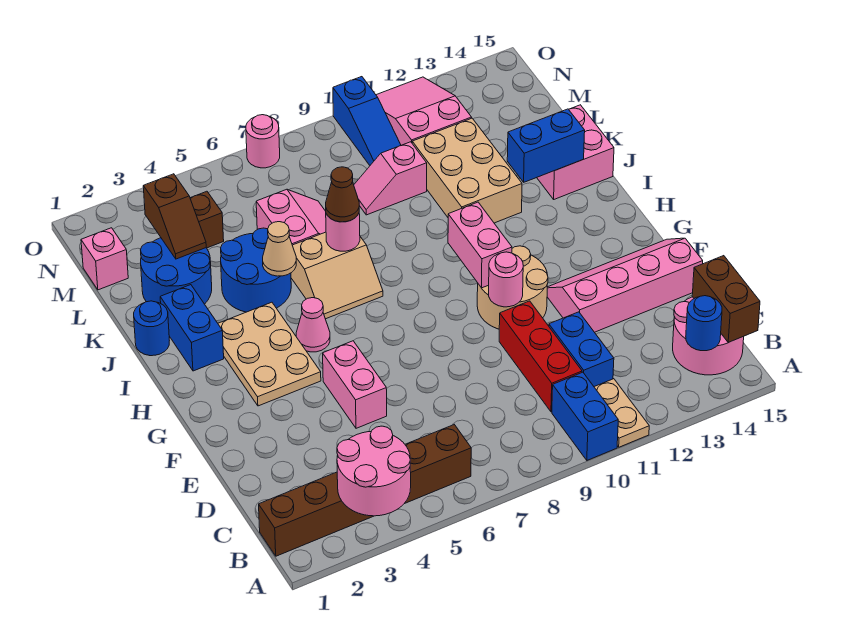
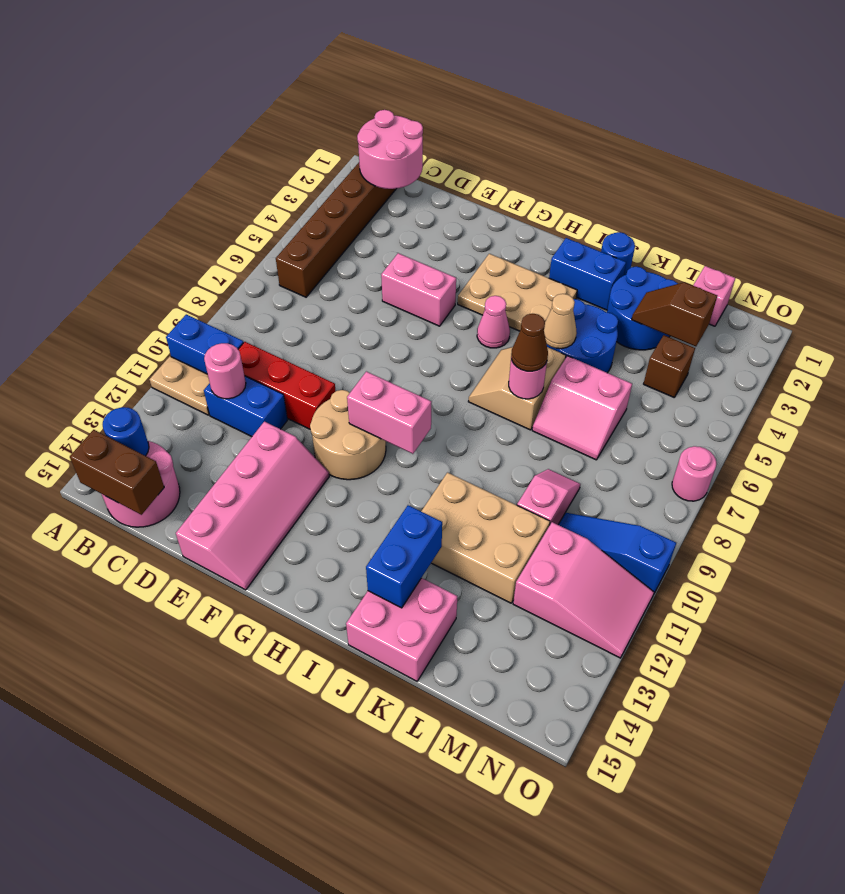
pink 2x2 round brick [337,426,411,516] -> pink 2x2 round brick moved to [357,110,423,189]
pink 1x1 round brick [489,252,523,307] -> pink 1x1 round brick moved to [204,343,246,399]

